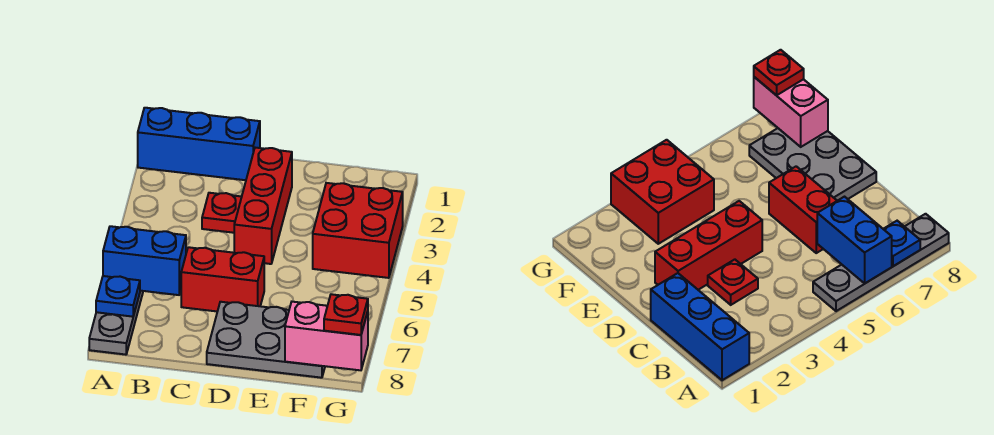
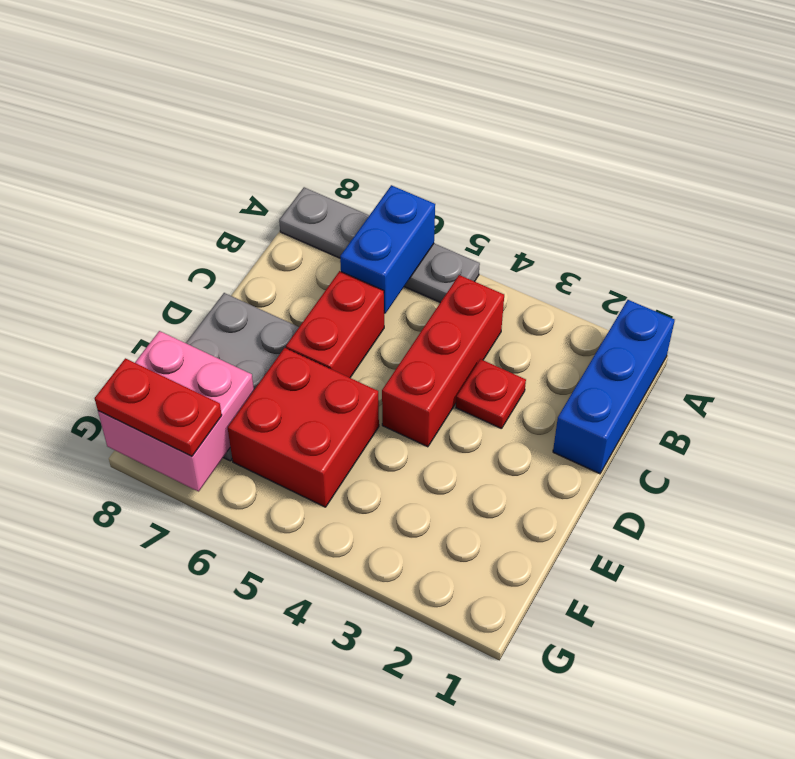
blue 1x1 plate [96,276,140,317] -> none
red 1x3 brick [234,148,292,264] -> red 1x3 brick turned to [382,275,504,447]
red 2x2 brick [313,183,403,278] -> red 2x2 brick moved to [228,348,379,507]
pink 1x2 brick [285,302,368,370] -> pink 2x2 brick [98,331,254,491]
red 1x1 plate [324,294,368,335] -> red 1x2 plate [95,358,222,456]

